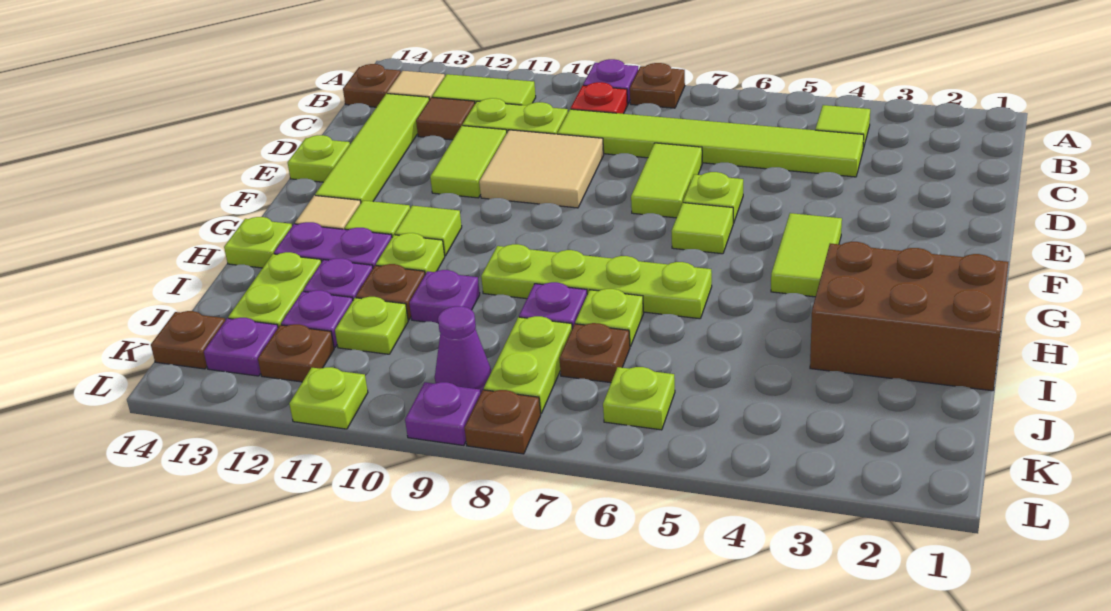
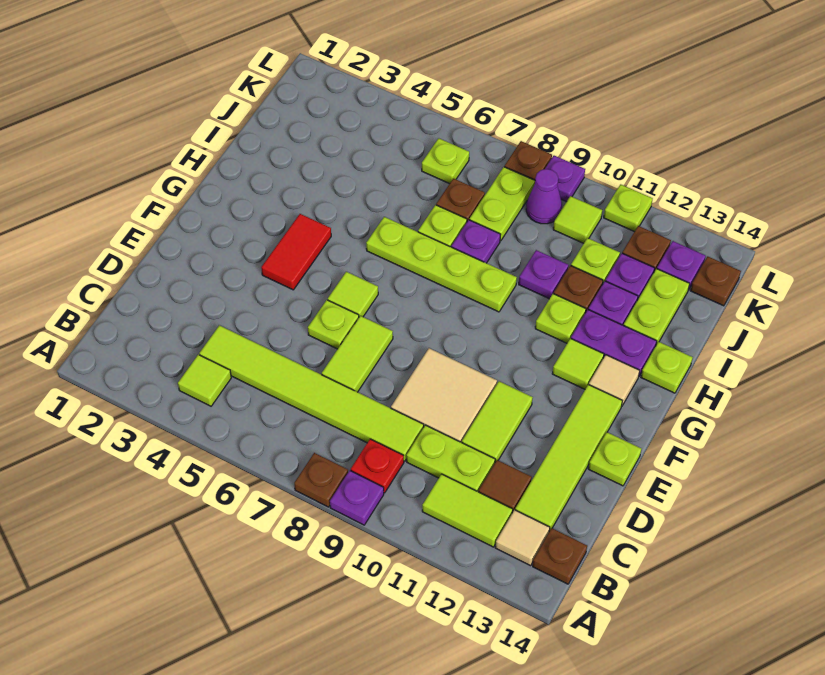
lime 1x2 tile [771,213,842,297] -> red 1x2 tile [261,214,331,290]
lime 1x1 tile [395,206,462,256] -> lime 1x1 tile moved to [553,196,602,243]
brown 2x3 brick [810,242,1008,391] -> none

